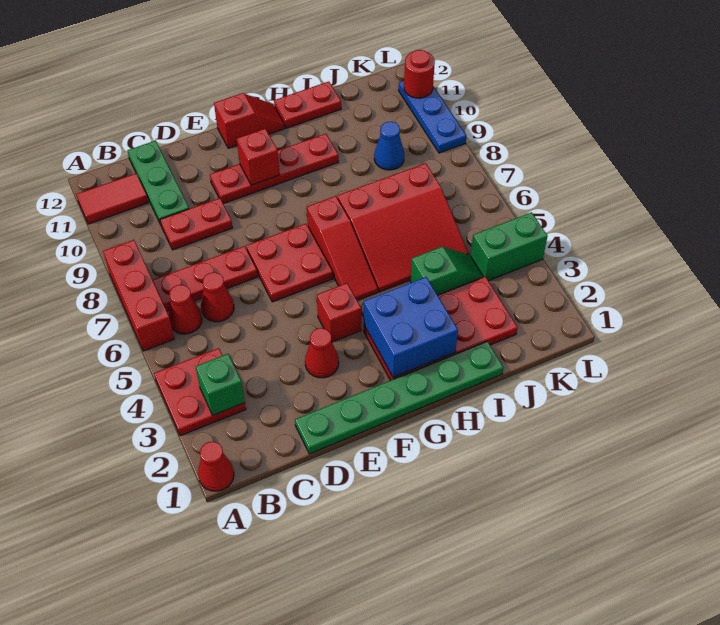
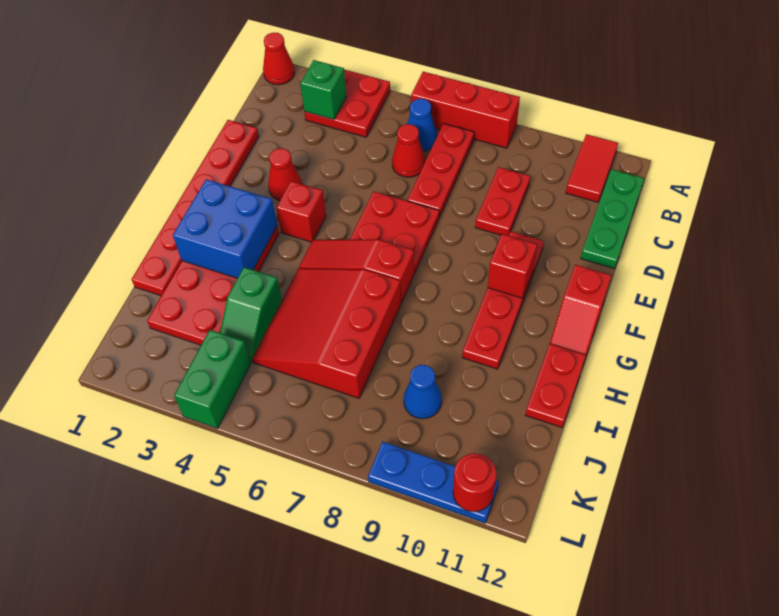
red 1x1 cone [169,285,202,334] -> blue 1x1 cone [407,99,437,152]
green 1x3 plate [127,141,189,224] -> green 1x3 plate turned to [581,169,644,269]
green 1x6 plate [295,341,503,454] -> red 1x6 plate [132,120,259,296]

